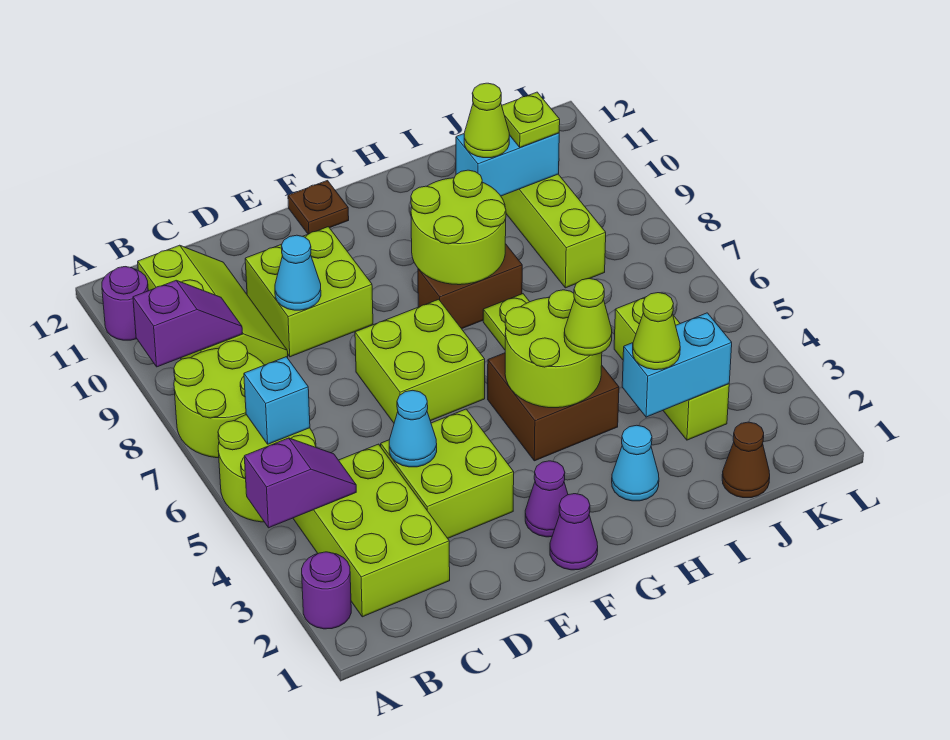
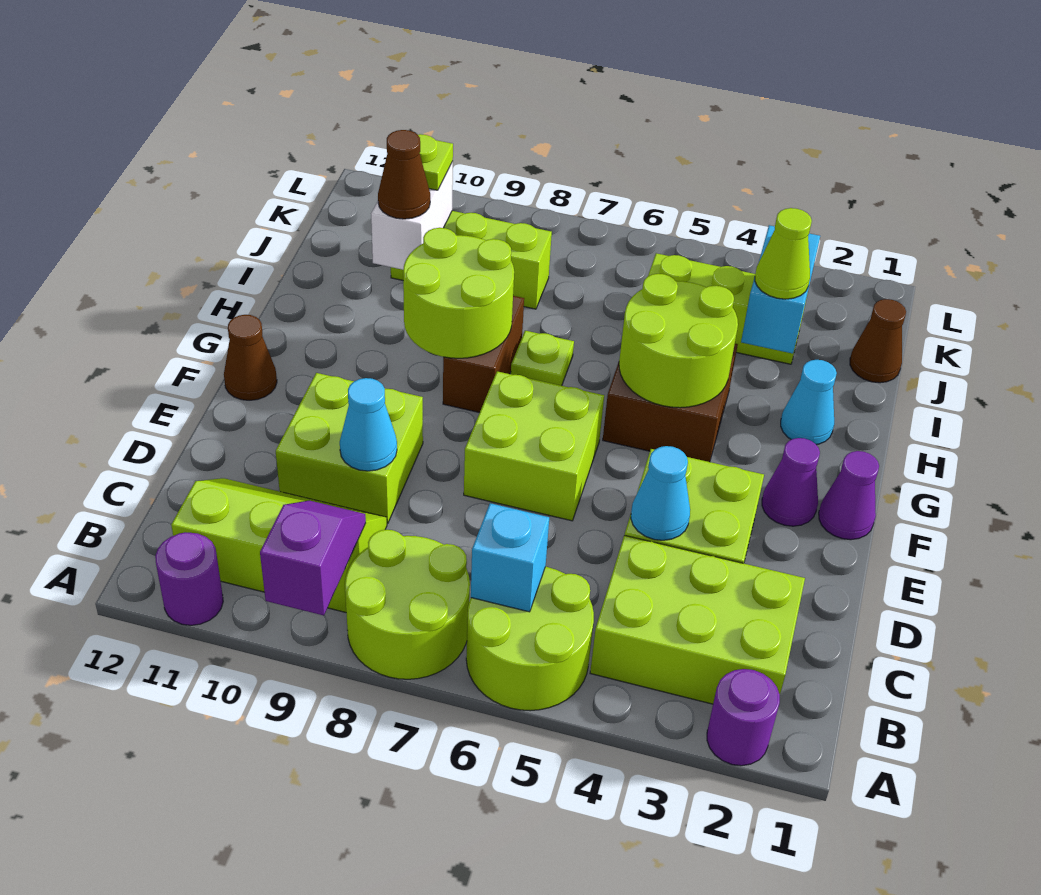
purple 1x2 slope [244,438,356,528] -> none
brown 1x1 plate [288,181,349,234] -> brown 1x1 cone [224,315,277,400]
lime 1x1 cone [564,279,612,355] -> none
cyan 1x2 brick [456,133,559,196] -> white 1x2 brick [371,162,453,270]
lime 1x1 cone [464,83,509,158] -> brown 1x1 cone [378,130,430,219]

